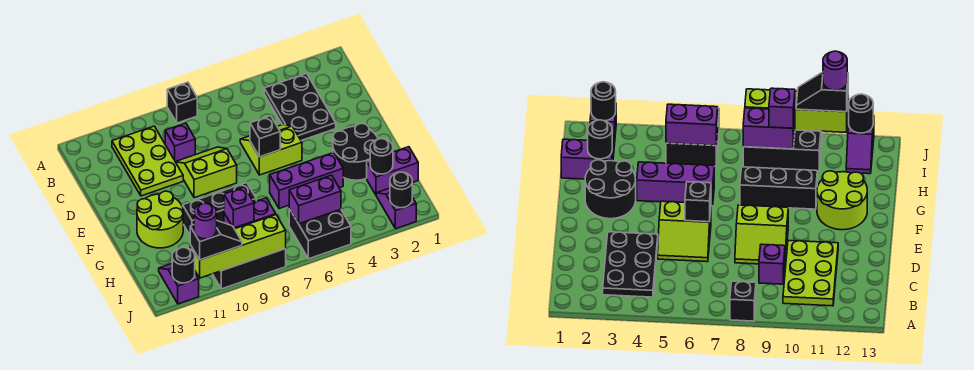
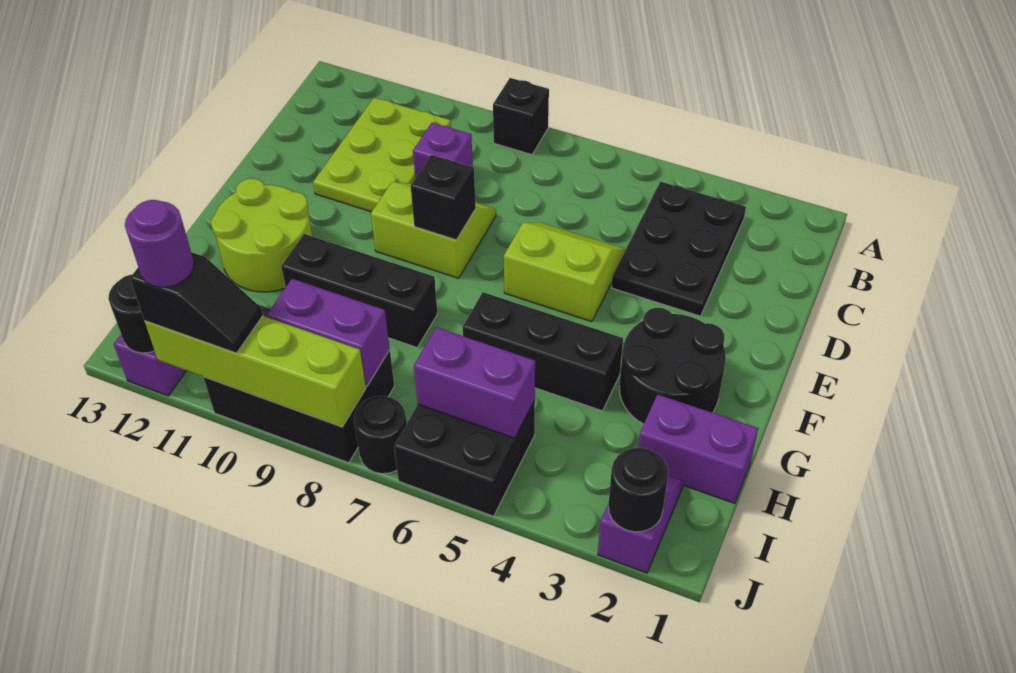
black 1x1 brick [250,116,280,157] -> black 1x1 brick moved to [411,155,476,240]
purple 1x3 brick [270,153,343,209] -> black 1x3 brick [463,292,623,411]
black 1x1 round brick [370,139,393,174] -> black 1x1 round brick moved to [354,396,407,474]
purple 1x1 brick [224,187,254,228] -> none

